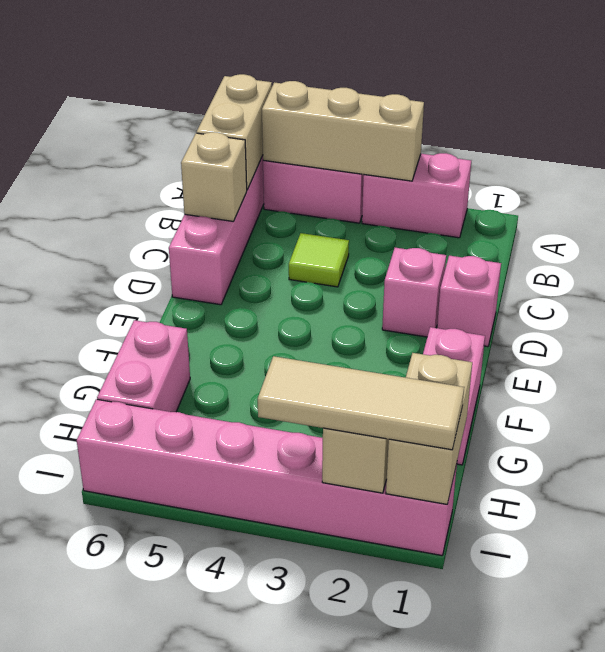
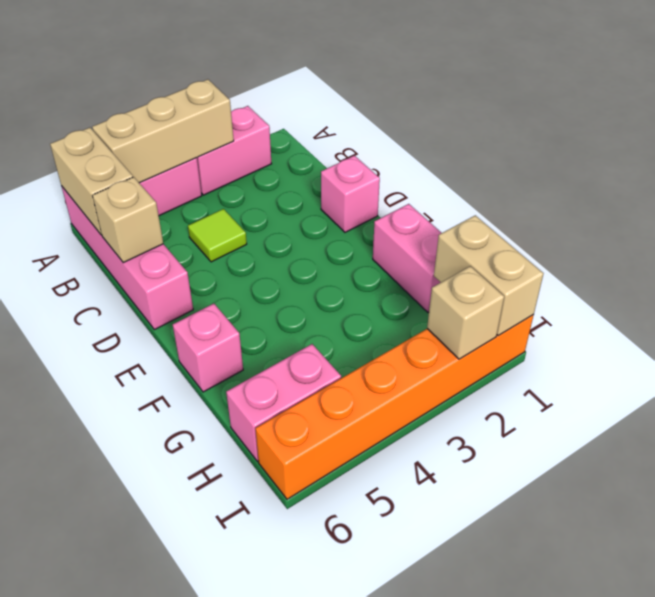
pink 1x1 brick [382,248,446,337] -> pink 1x1 brick moved to [173,304,243,392]
pink 1x2 brick [97,320,190,412] -> pink 1x2 brick turned to [226,344,341,462]
pink 1x6 brick [77,399,457,555] -> orange 1x6 brick [256,315,534,499]
tan 1x3 tile [258,356,464,450] -> none

